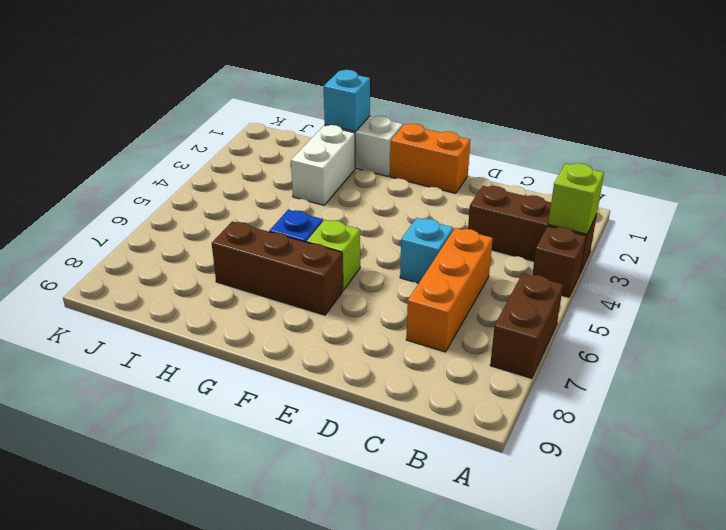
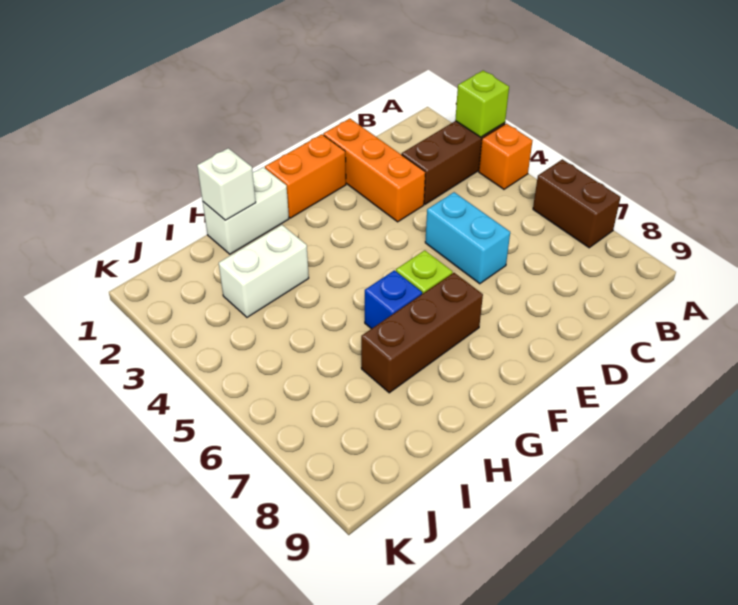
brown 1x1 brick [532,226,586,297] -> orange 1x1 brick [479,124,533,189]
orange 1x3 brick [406,228,493,352] -> orange 1x3 brick moved to [323,119,425,222]
cyan 1x1 brick [400,218,453,283] -> cyan 1x2 brick [425,192,510,284]
cyan 1x1 brick [324,70,370,132] -> white 1x1 brick [197,148,256,220]
white 1x2 brick [291,125,355,205] -> white 1x2 brick turned to [219,225,309,317]

